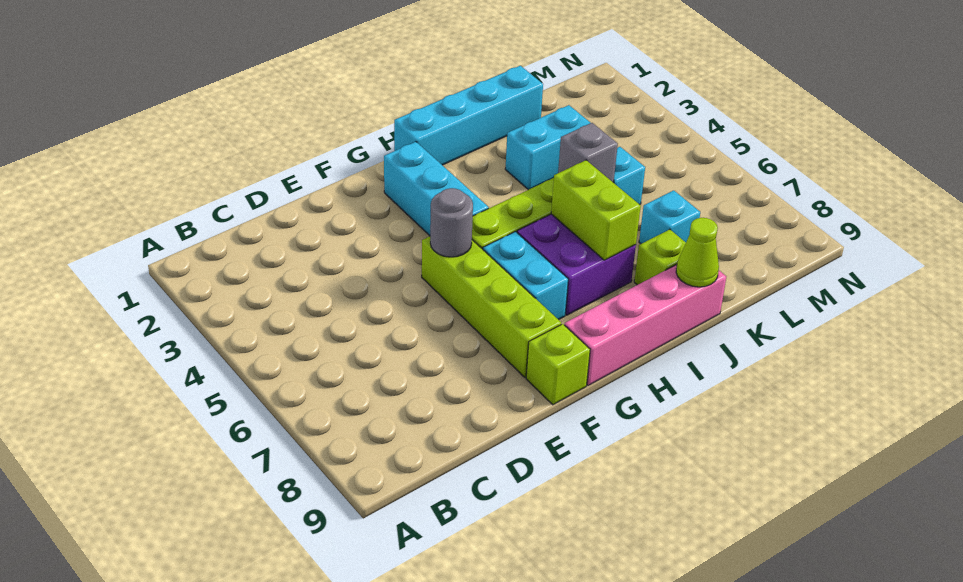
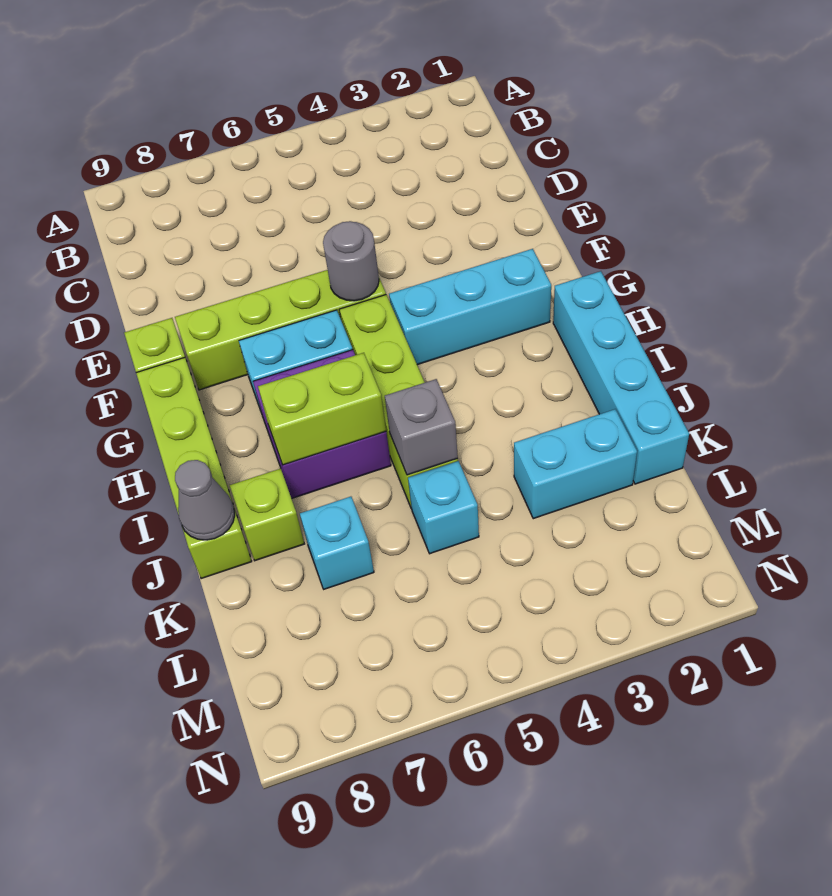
pink 1x4 brick [564,265,726,385] -> lime 1x4 brick [136,358,252,579]
cyan 1x2 brick [505,105,590,190] -> cyan 1x2 brick turned to [514,409,637,519]
lime 1x1 cone [676,218,719,287] -> grey 1x1 cone [175,460,235,540]

